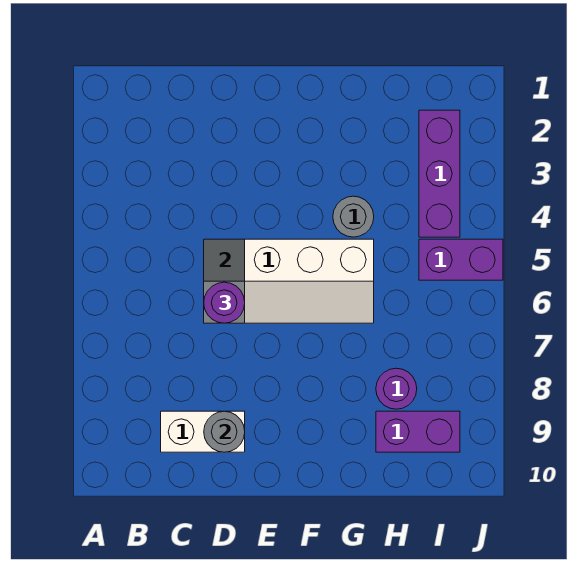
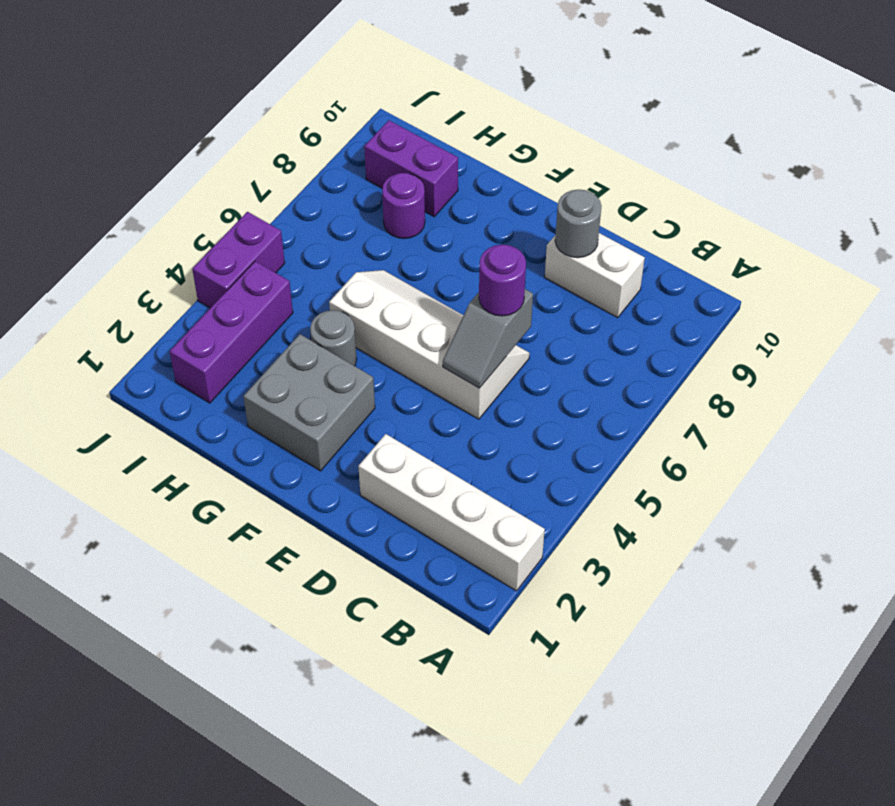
none -> white 1x4 brick [358,434,545,591]
none -> grey 2x2 brick [243,334,375,471]
purple 1x2 brick [419,239,503,280] -> purple 1x2 brick turned to [192,212,285,308]

